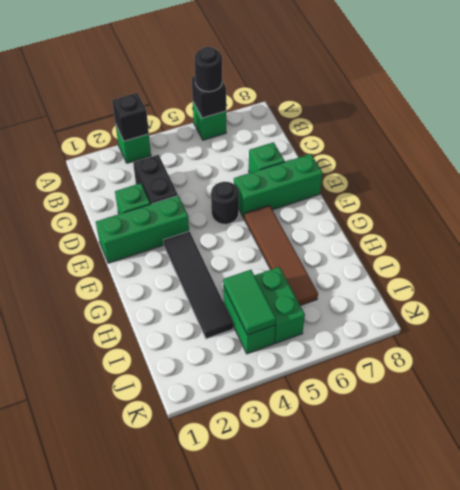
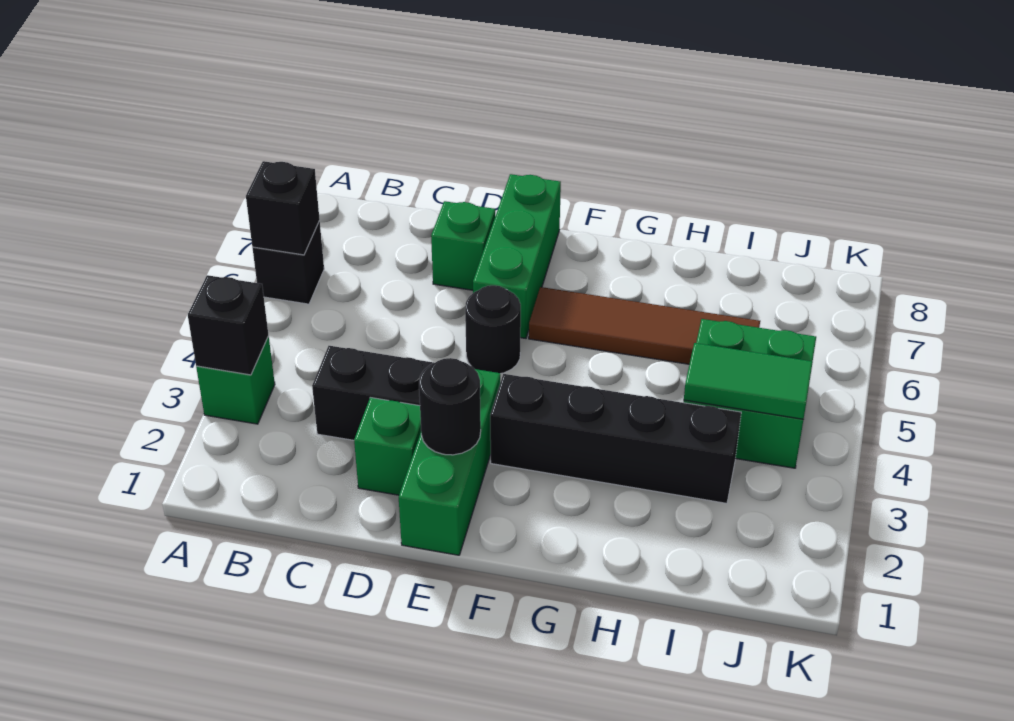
green 1x1 brick [193,102,226,140] -> black 1x1 brick [253,221,324,304]
black 1x1 round brick [194,47,222,92] -> black 1x1 round brick moved to [419,358,481,455]
black 1x4 tile [164,231,233,339] -> black 1x4 brick [490,374,741,503]

